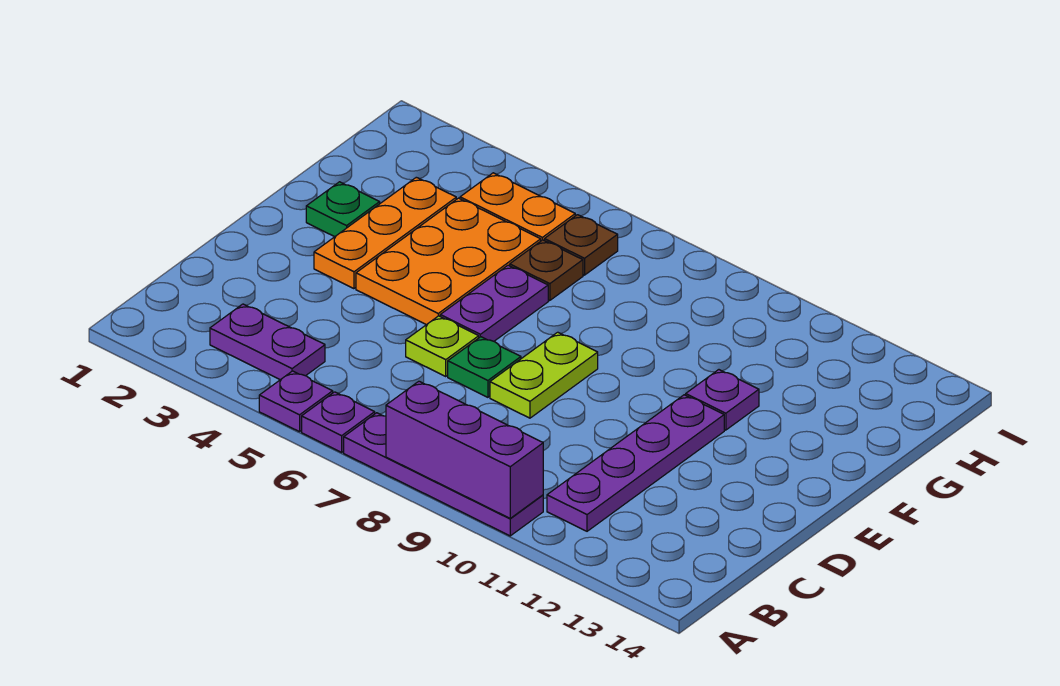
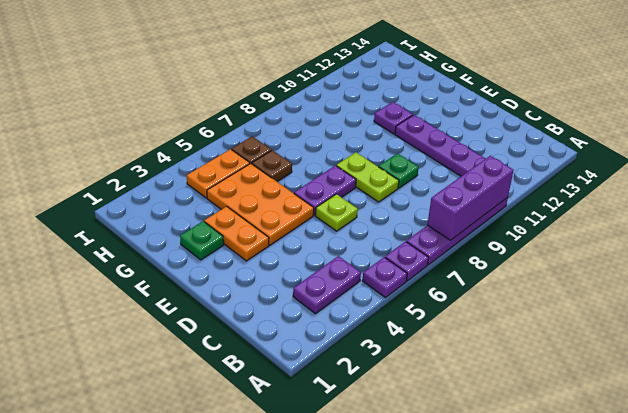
green 1x1 plate [448,337,521,397] -> green 1x1 plate moved to [379,153,419,188]
orange 1x3 plate [314,177,456,289] -> orange 1x2 plate [204,206,269,261]
purple 1x2 plate [440,265,548,341] -> purple 1x2 plate turned to [294,165,356,215]

